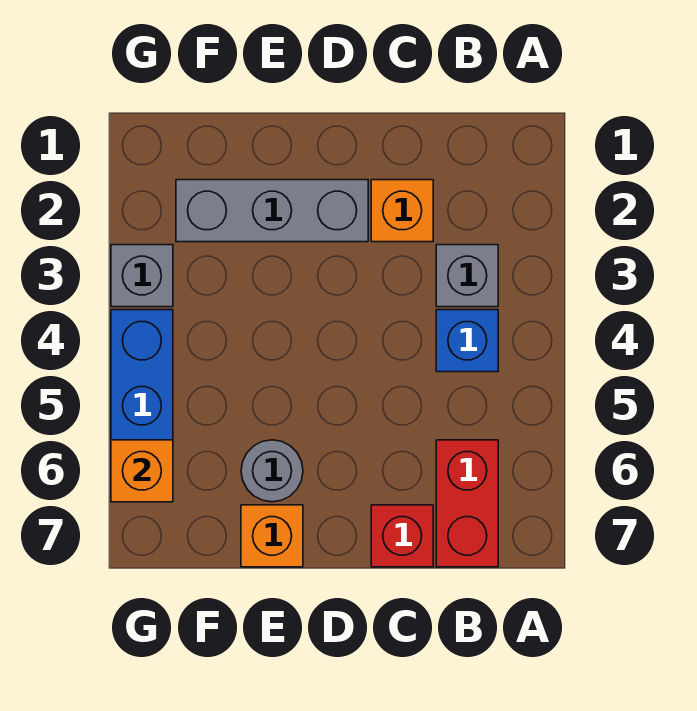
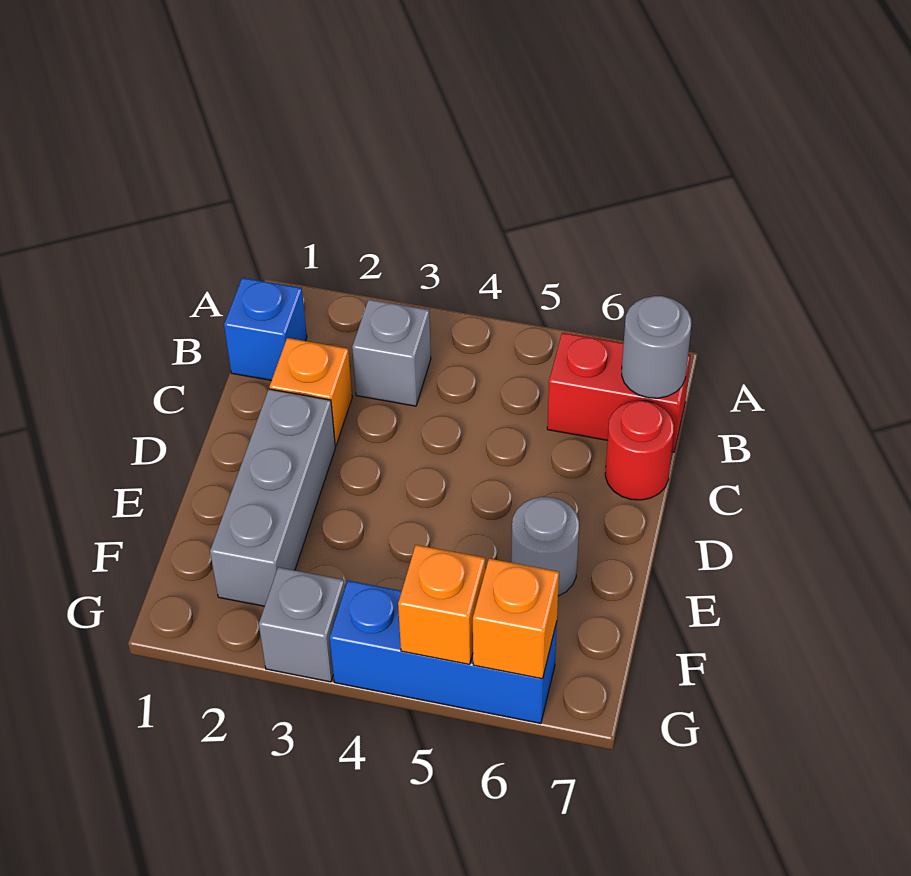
blue 1x1 brick [436,310,498,372] -> blue 1x1 brick moved to [224,278,307,381]
none -> grey 1x1 round brick [622,296,691,398]
red 1x1 brick [371,505,433,567] -> red 1x1 round brick [605,400,674,500]
orange 1x1 brick [241,505,303,567] -> orange 1x1 brick moved to [398,545,485,665]

